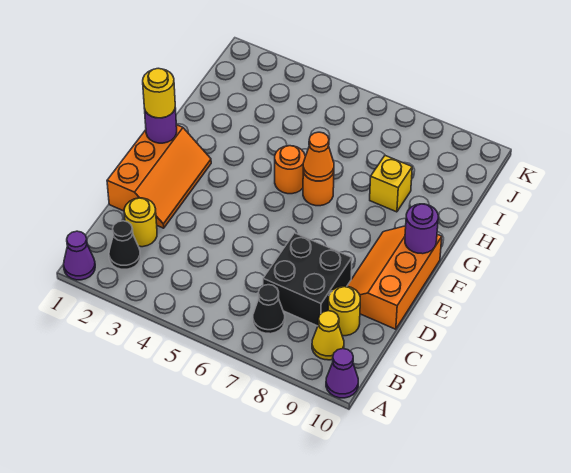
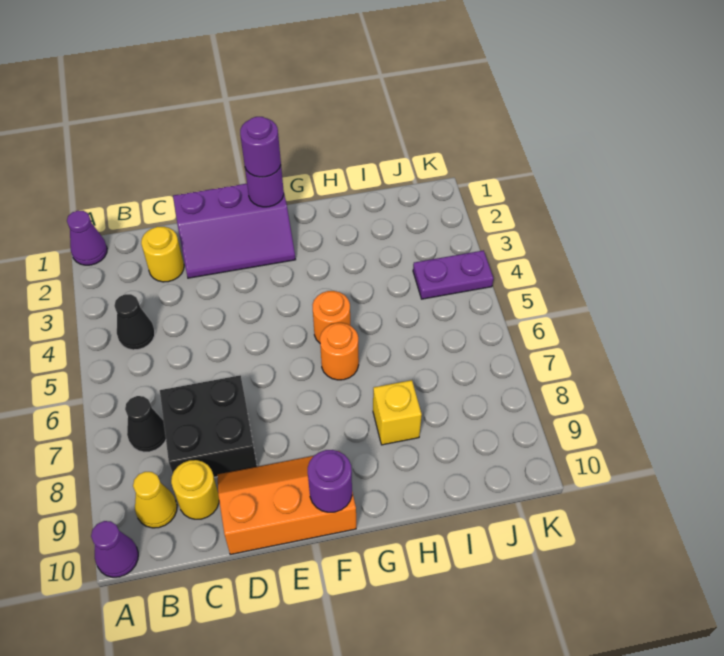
black 1x1 cone [109,221,140,269] -> black 1x1 cone moved to [114,294,155,350]
orange 2x3 slope [107,125,211,228] -> purple 2x3 slope [173,184,295,278]
yellow 1x1 round brick [143,68,175,118] -> purple 1x1 round brick [240,117,281,177]
orange 1x1 cone [303,132,334,181] -> none
none -> purple 1x2 plate [413,250,493,299]

